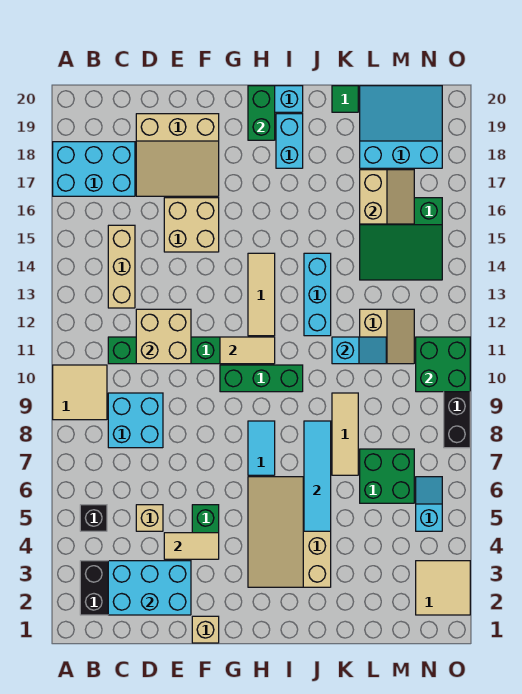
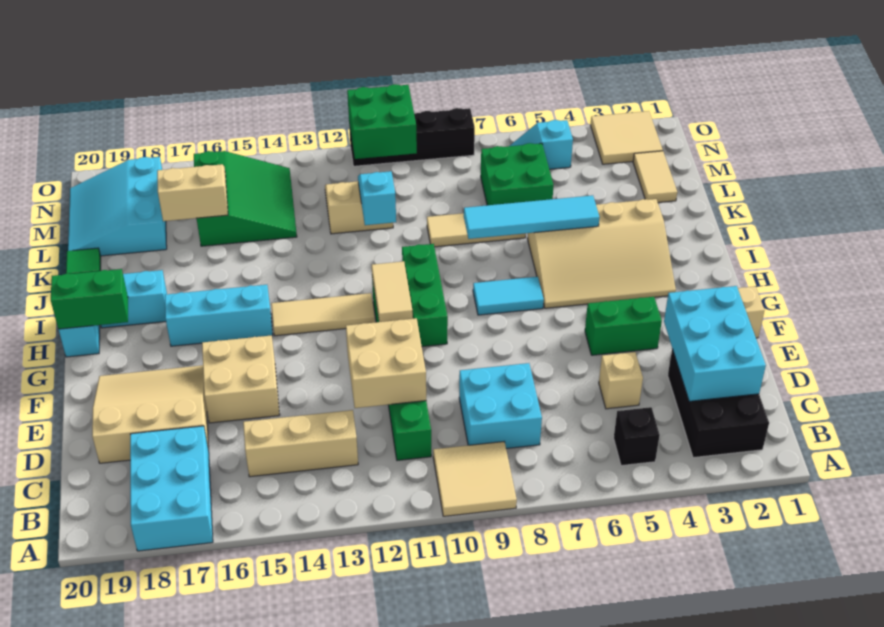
tan 3x3 slope [136,114,219,196] -> tan 3x3 slope turned to [92,365,209,463]
tan 1x2 tile [164,533,219,559] -> tan 1x2 tile moved to [633,151,677,203]
cyan 1x3 brick [304,253,331,336] -> cyan 1x3 brick moved to [165,285,273,346]

